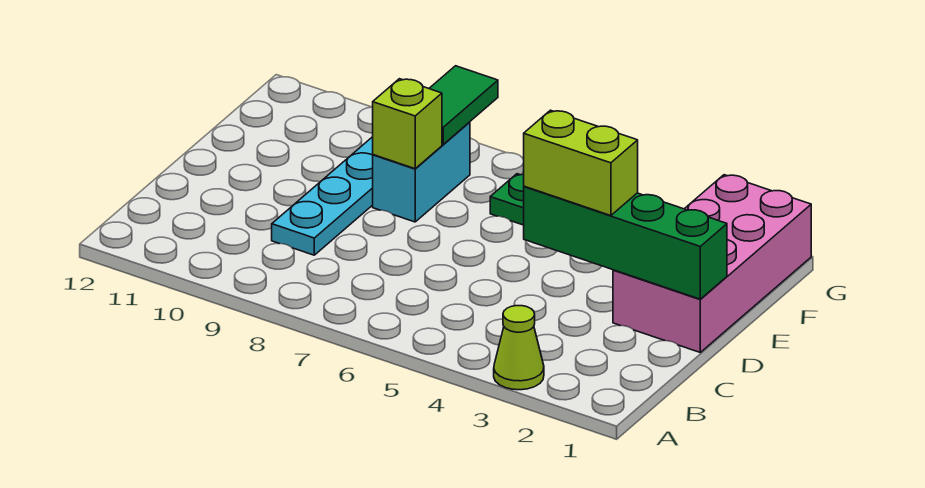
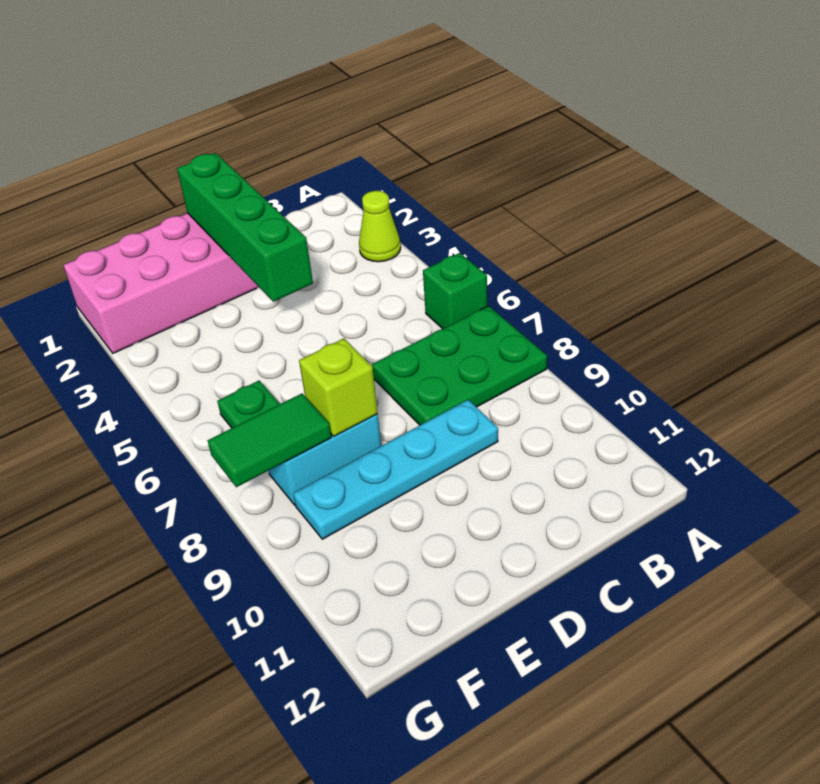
none -> green 1x1 brick [423,253,487,329]
none -> green 2x3 plate [372,306,547,425]
lime 1x2 brick [524,110,638,216] -> none

